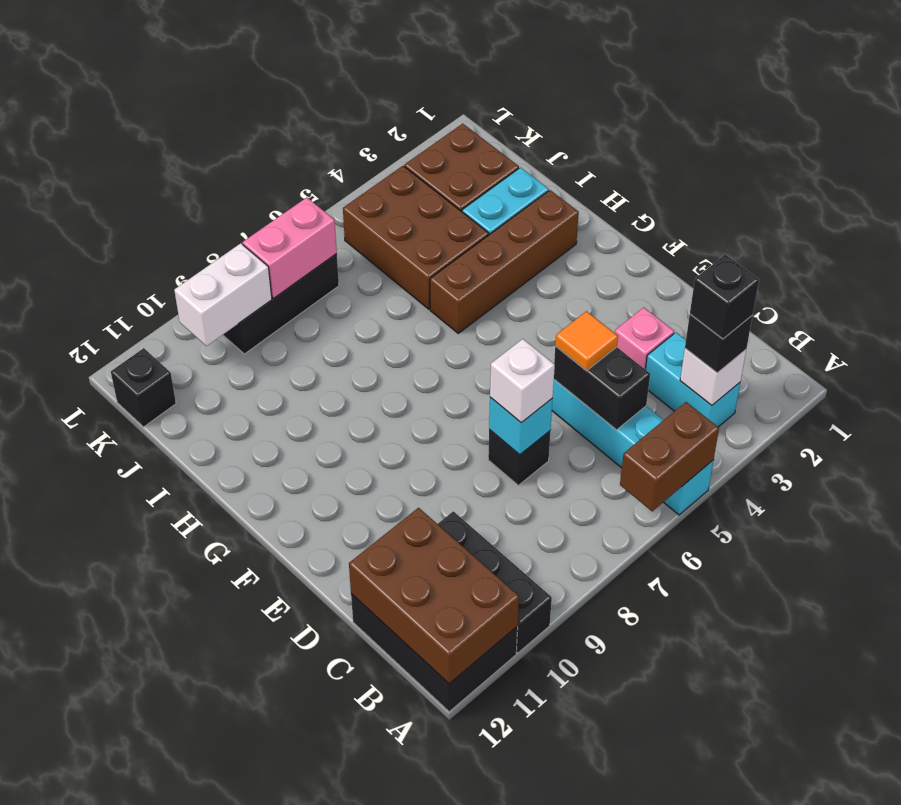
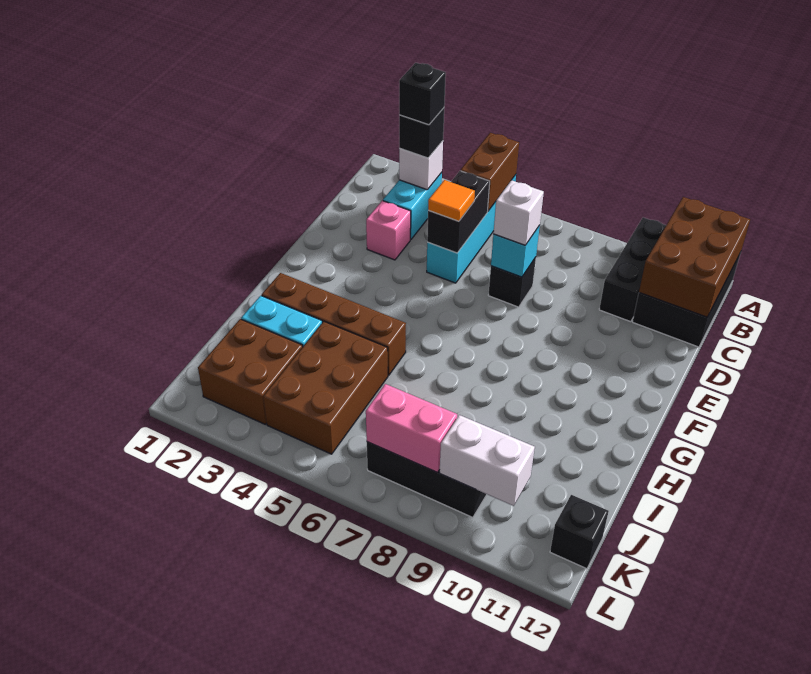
brown 1x2 brick [620,402,719,511] -> brown 1x2 brick turned to [461,133,519,211]

